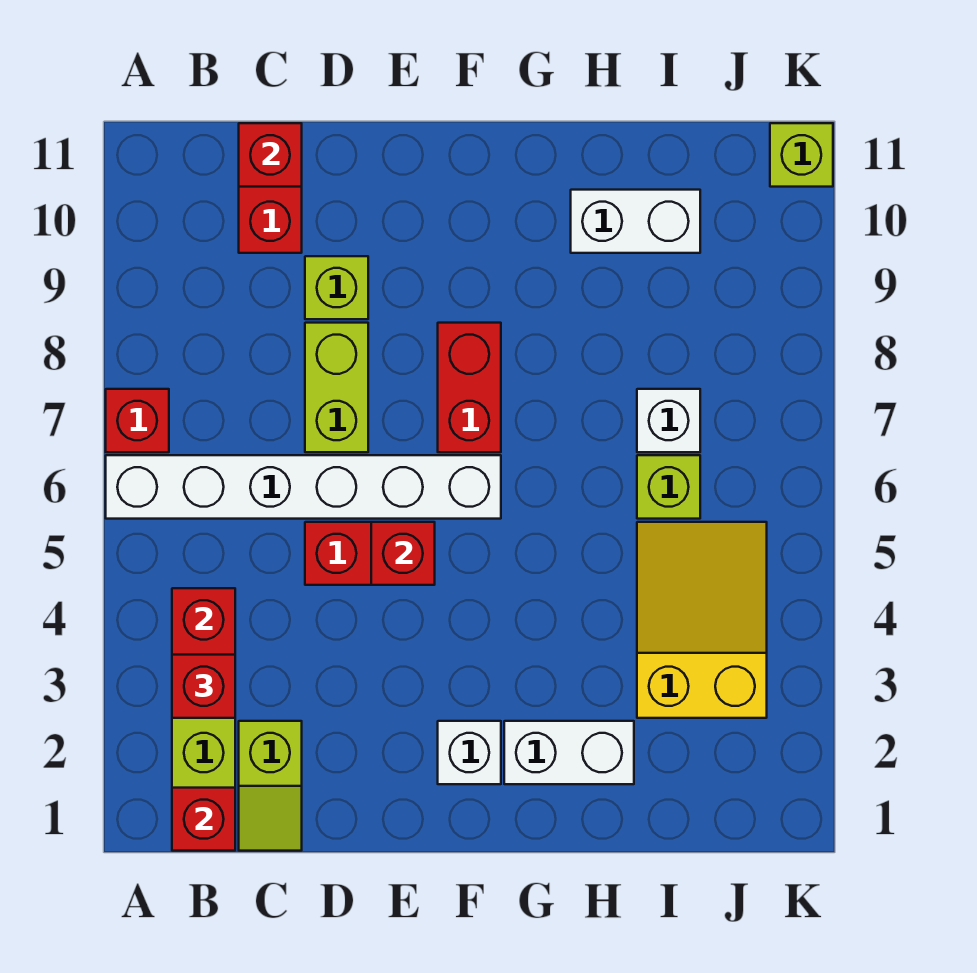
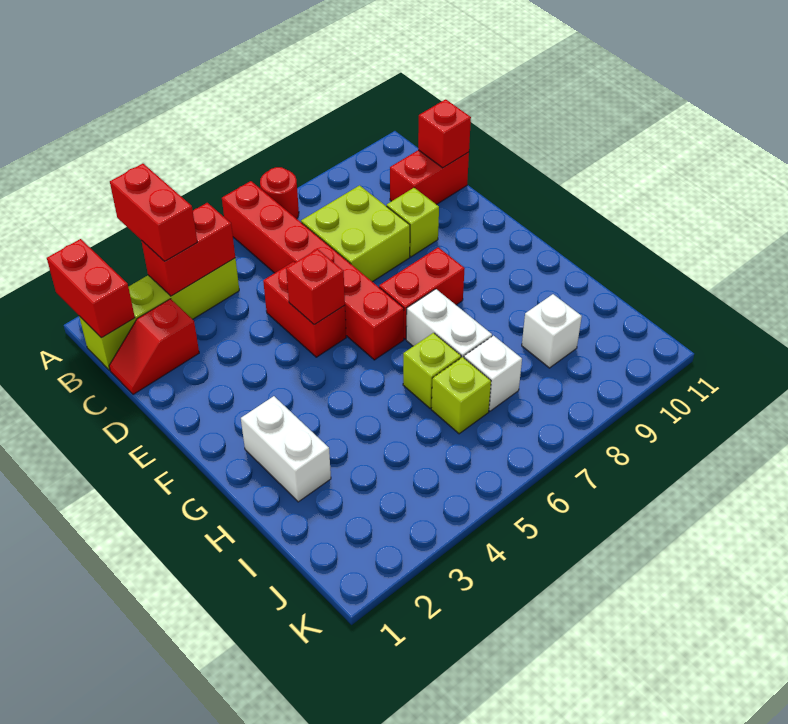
white 1x6 brick [106,455,501,519] -> red 1x6 brick [222,181,404,360]
red 1x1 brick [106,389,169,452] -> red 1x1 round brick [260,167,299,219]
red 1x1 brick [172,788,235,851] -> red 1x2 brick [47,239,135,338]
red 1x1 brick [172,655,235,718] -> red 1x2 brick [110,164,197,261]
lime 1x2 slope [239,721,302,851] -> red 1x2 slope [109,299,199,394]
lime 1x2 brick [305,323,368,452] -> lime 2x2 brick [301,185,410,282]
white 1x1 brick [438,721,501,784] -> white 1x1 brick moved to [522,294,582,368]
white 1x2 brick [571,190,700,253] -> white 1x2 brick moved to [406,289,492,358]
yellow 2x3 slope [637,522,767,718] -> none
lime 1x1 brick [770,123,833,187] -> lime 1x1 brick moved to [403,333,461,408]

